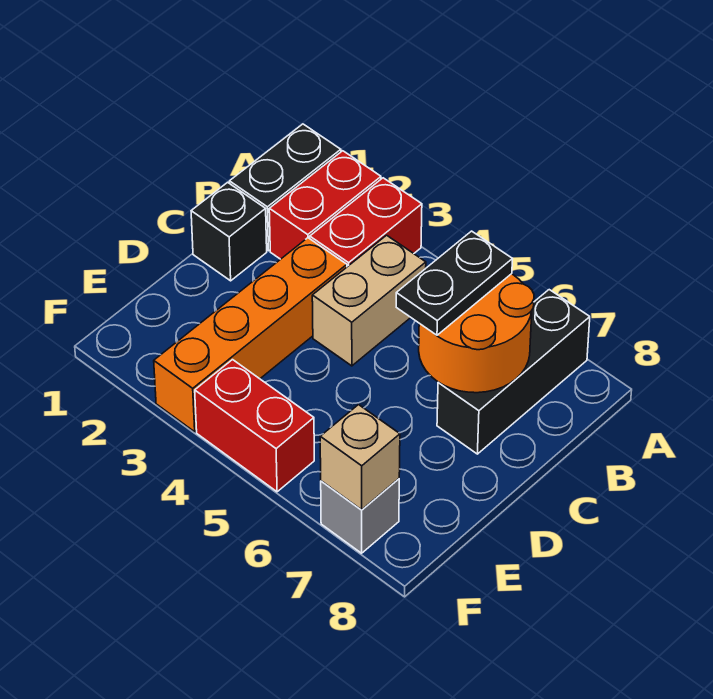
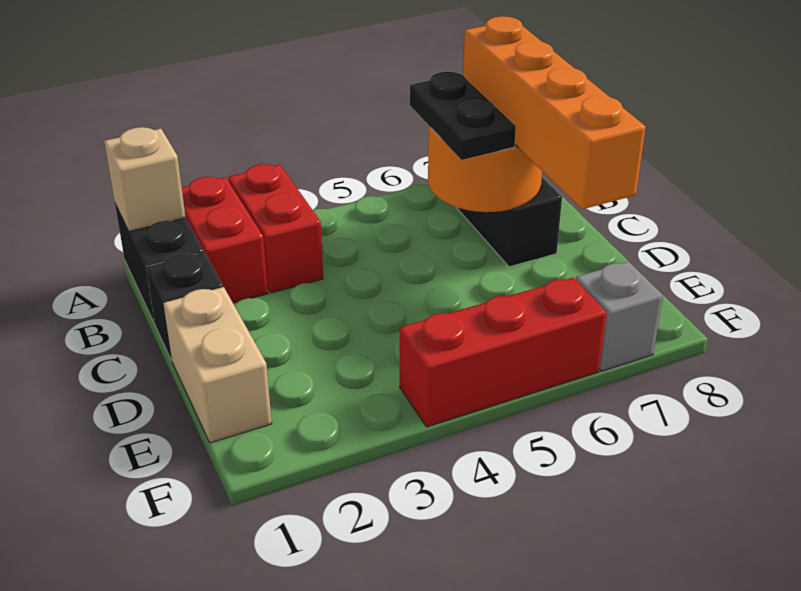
tan 1x2 brick [312,235,426,366] -> tan 1x2 brick moved to [163,287,272,443]
orange 1x4 brick [154,238,347,432] -> orange 1x4 brick moved to [463,16,646,209]
red 1x2 brick [195,360,314,492] -> red 1x3 brick [400,277,607,427]
tan 1x1 brick [320,405,400,510] -> tan 1x1 brick moved to [104,127,186,231]

